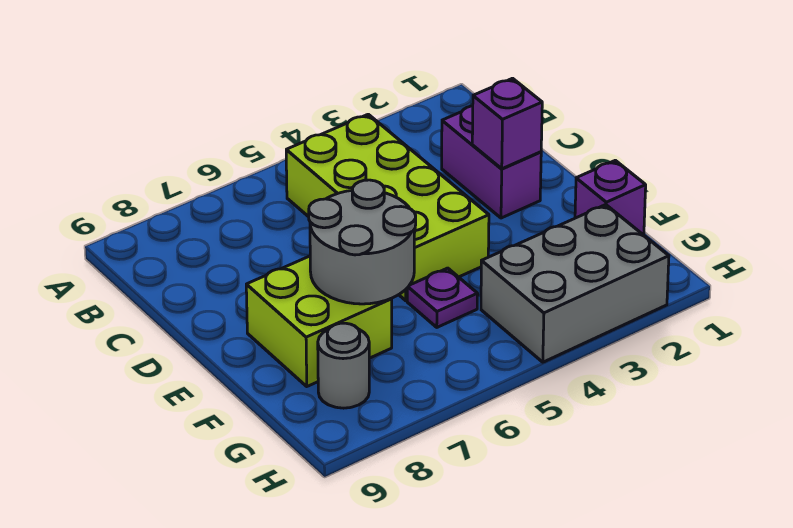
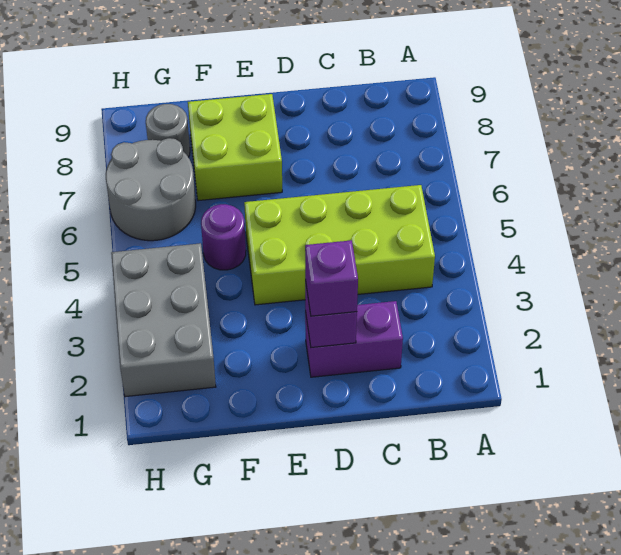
grey 2x2 round brick [309,180,416,304] -> grey 2x2 round brick moved to [106,138,196,241]
purple 1x1 brick [575,160,646,234] -> purple 1x1 brick moved to [305,240,358,316]
purple 1x1 plate [407,268,478,327] -> purple 1x1 round brick [201,204,246,270]

